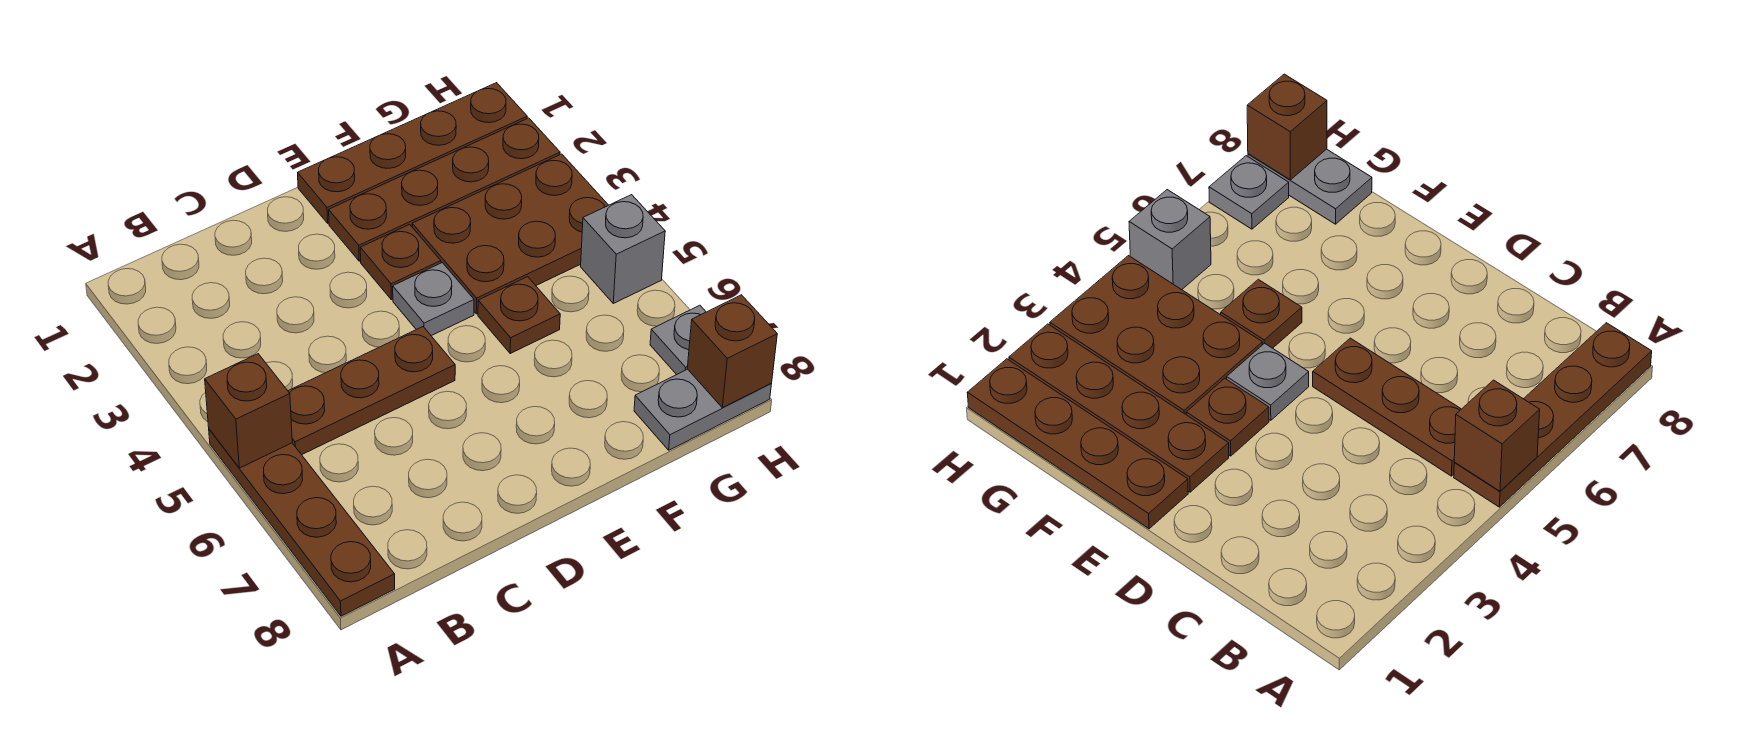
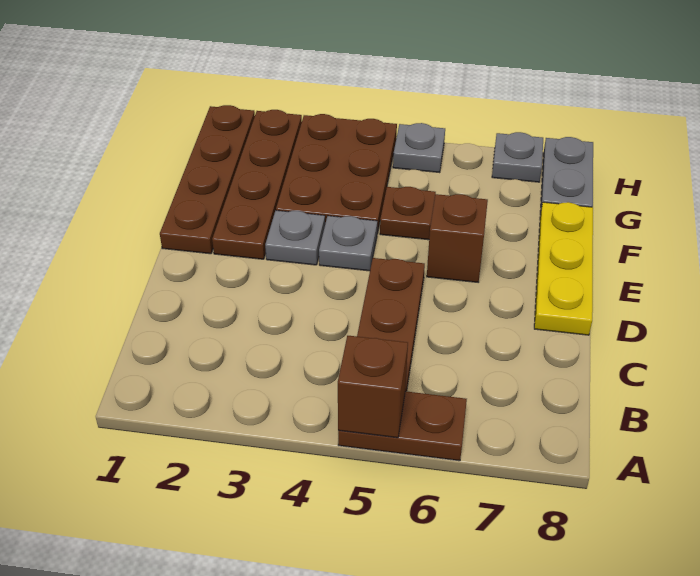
brown 1x4 plate [209,429,395,616] -> brown 1x2 plate [338,391,467,461]
none -> yellow 1x3 plate [534,202,593,335]
brown 1x1 plate [360,224,441,300] -> grey 1x1 plate [265,211,325,265]
grey 1x1 brick [581,195,665,303] -> grey 1x1 plate [393,123,445,173]
brown 1x1 brick [687,295,777,408] -> brown 1x1 brick moved to [427,194,488,282]

